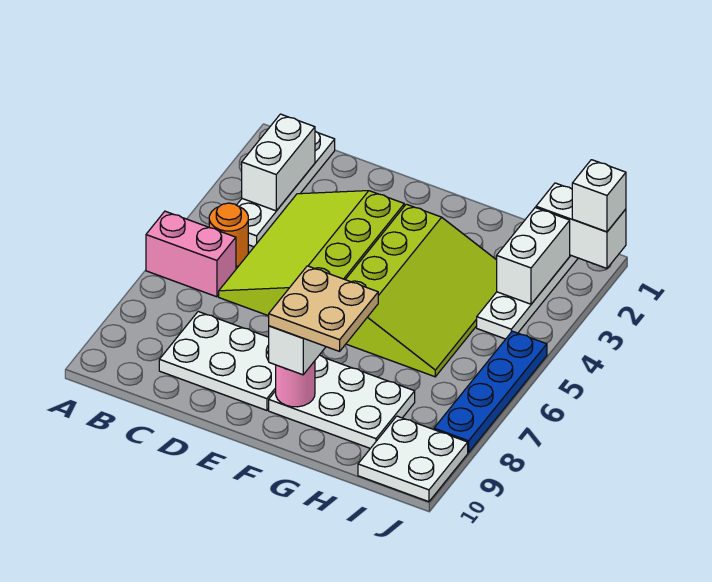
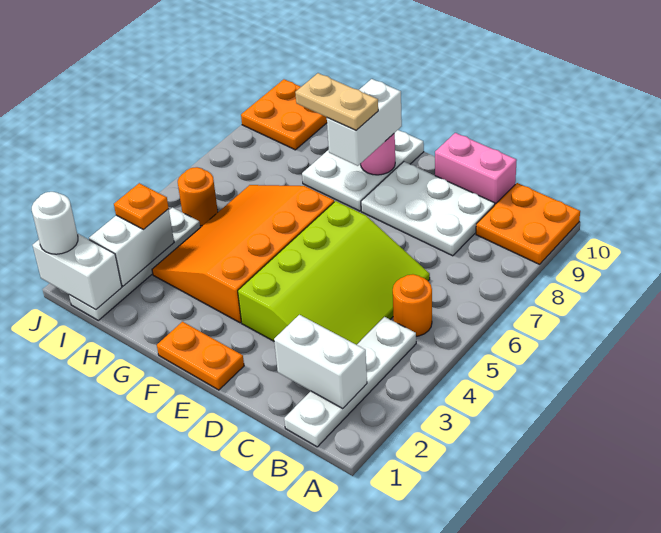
pink 1x2 brick [146,211,236,297] -> pink 1x2 brick moved to [435,133,517,204]
none -> orange 2x2 plate [476,183,580,264]
white 1x2 brick [242,114,315,211] -> white 1x2 brick turned to [274,315,367,408]
none -> orange 1x2 plate [157,322,244,390]
lime 3x4 slope [345,204,497,377] -> orange 3x4 slope [152,185,334,323]
white 2x3 plate [269,355,415,448] -> white 2x3 plate turned to [302,130,424,211]
tan 2x2 plate [269,266,378,351] -> tan 1x2 plate [295,73,378,130]
none -> orange 1x1 plate [114,183,169,229]
none -> orange 1x1 round brick [178,167,218,226]
white 2x2 plate [358,416,468,502] -> orange 2x2 plate [241,79,327,150]
white 1x1 brick [572,160,626,232] -> white 1x1 round brick [32,192,78,254]
blue 1x4 plate [434,331,547,453] -> none

